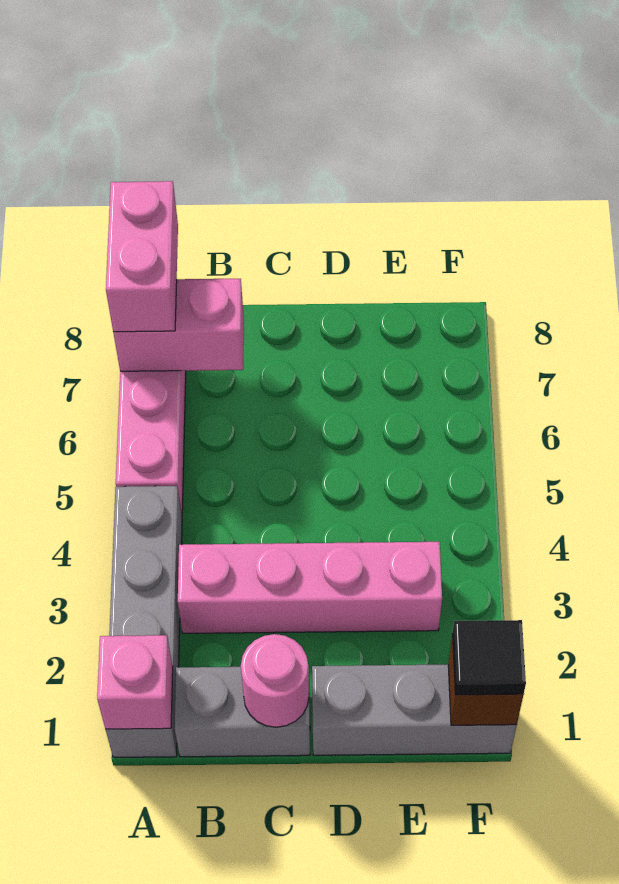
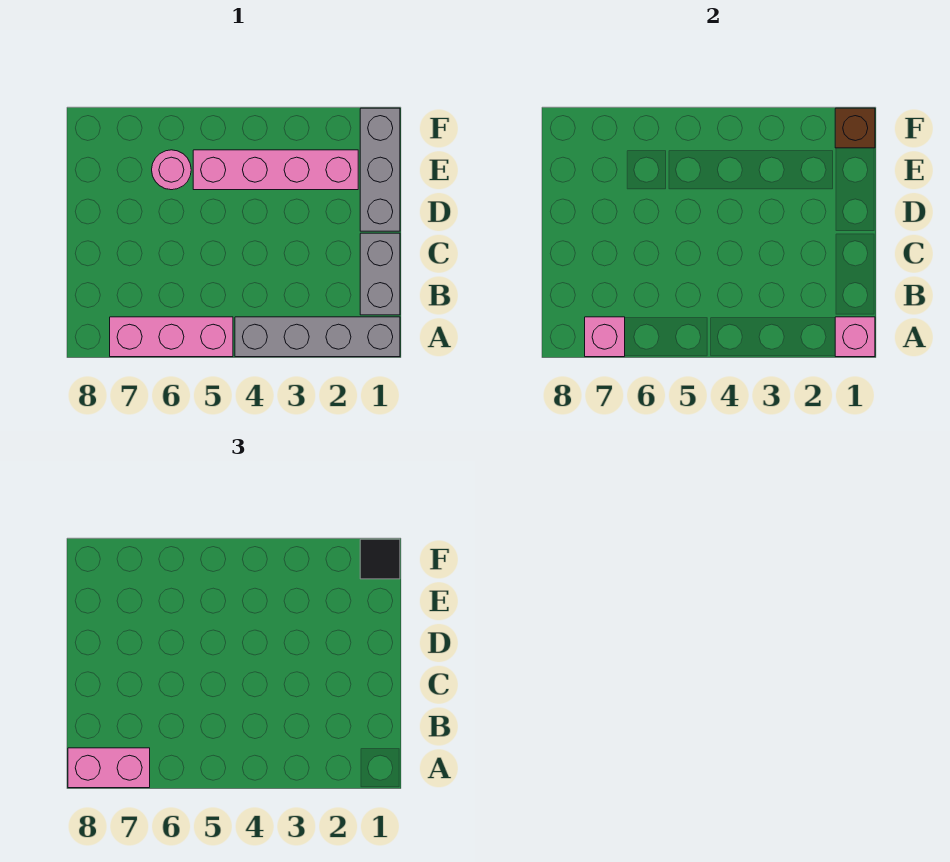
pink 1x2 brick [113,279,244,371] -> pink 1x1 brick [585,317,625,357]
pink 1x4 brick [178,542,442,633] -> pink 1x4 brick turned to [193,150,358,190]
pink 1x1 round brick [241,634,309,727] -> pink 1x1 round brick moved to [152,150,191,190]

